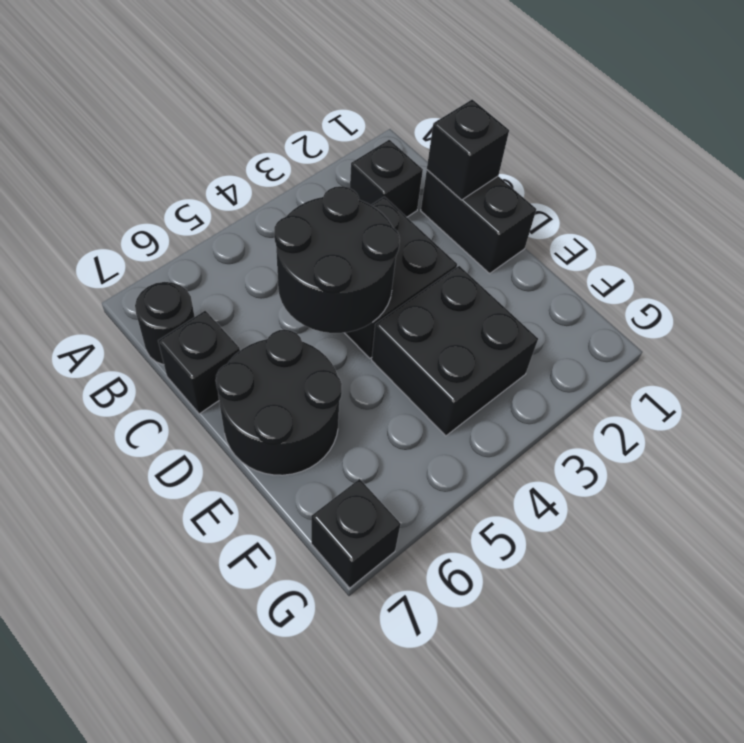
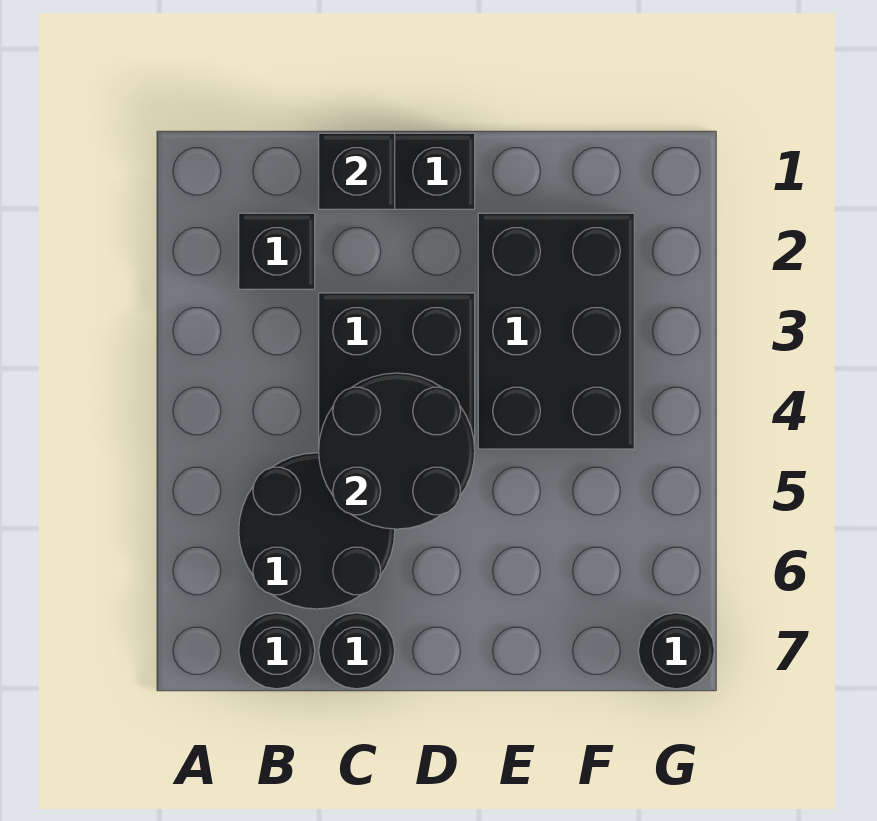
black 1x1 brick [158,311,240,414] -> black 1x1 round brick [319,613,395,689]
black 2x2 round brick [216,329,342,475] -> black 2x2 round brick moved to [239,453,395,609]
black 2x2 brick [372,266,538,436] -> black 2x3 brick [478,213,634,449]
black 1x1 brick [311,479,401,588] -> black 1x1 round brick [638,613,714,689]

